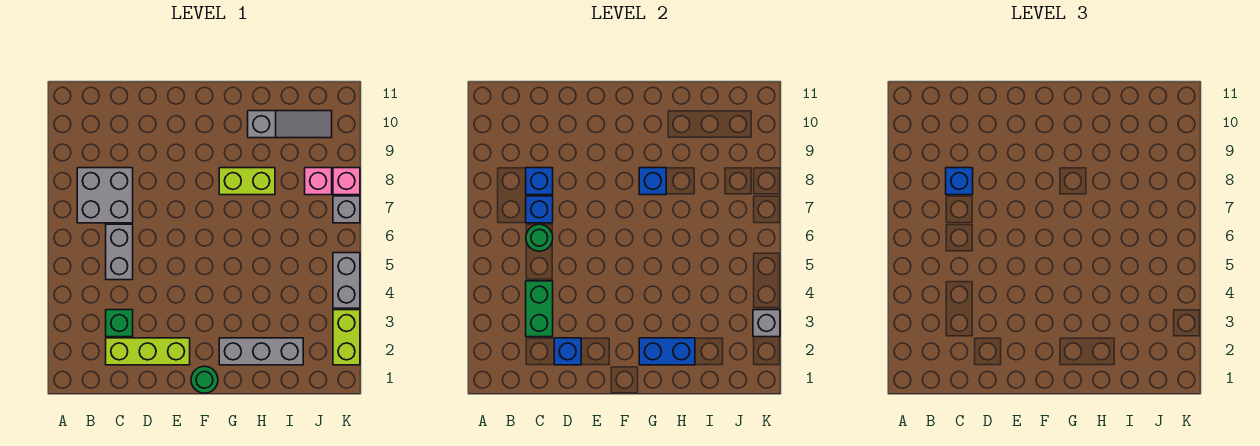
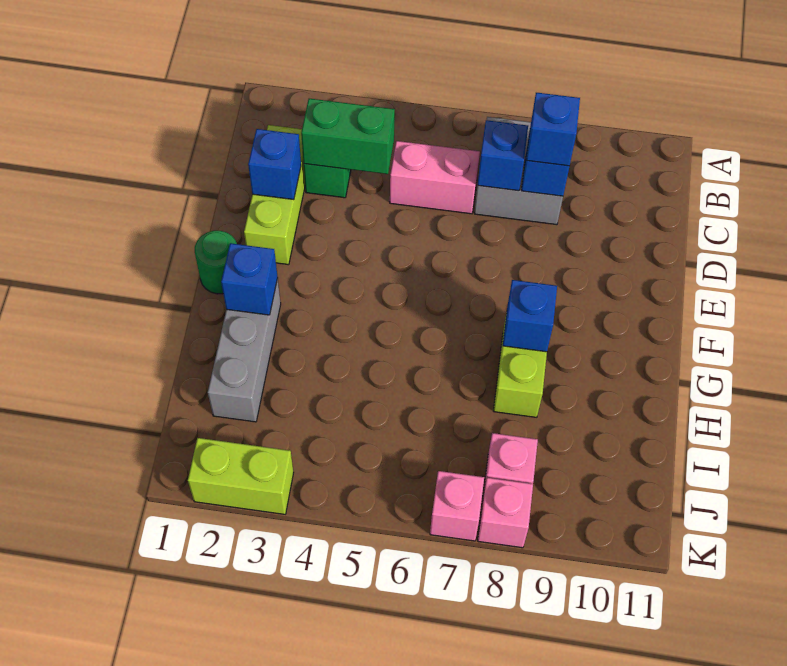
grey 1x2 brick [106,224,133,280] -> pink 1x2 brick [390,141,480,214]
green 1x1 round brick [526,224,553,251] -> none
blue 1x2 brick [639,338,695,365] -> blue 1x1 brick [221,243,278,315]
grey 1x3 slope [248,111,332,138] -> none
grey 1x1 brick [753,310,780,337] -> none
grey 1x2 brick [333,253,360,308] -> none
grey 1x1 brick [333,196,360,223] -> pink 1x1 brick [430,471,484,541]

